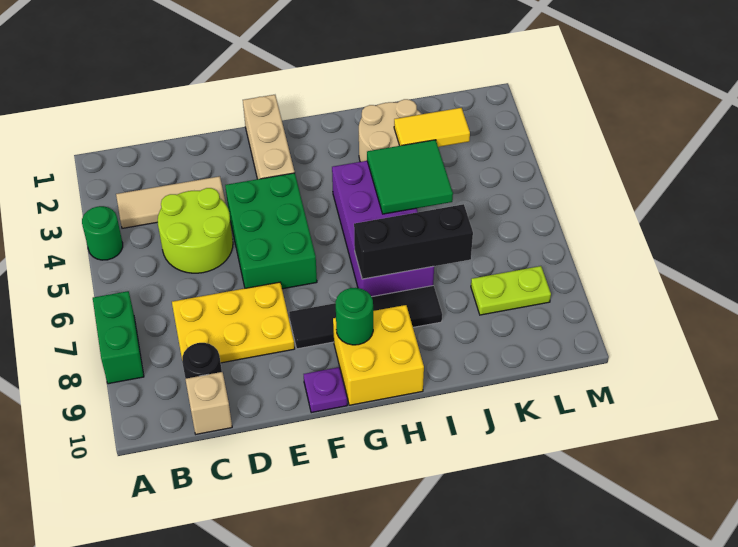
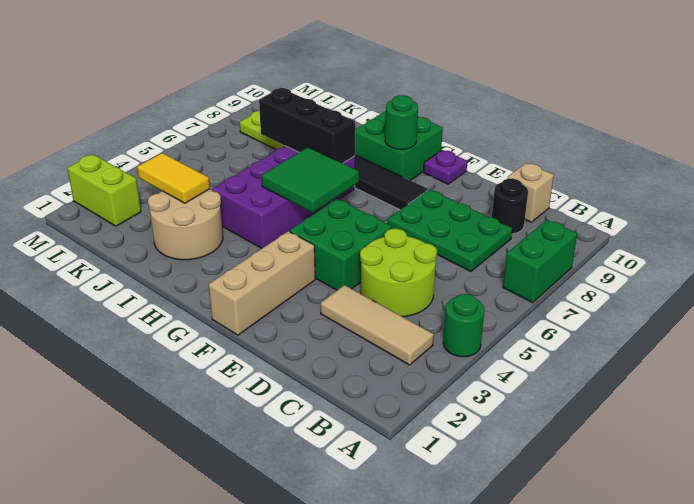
yellow 2x3 plate [172,282,295,363] -> green 2x3 plate [388,189,512,271]
green 2x3 brick [225,173,317,289] -> green 2x2 brick [290,199,391,290]
yellow 2x2 brick [333,305,424,405] -> green 2x2 brick [355,111,443,181]
green 2x2 tile [367,140,453,214] -> green 2x2 tile moved to [262,147,359,213]
none -> lime 1x2 brick [67,154,141,226]

